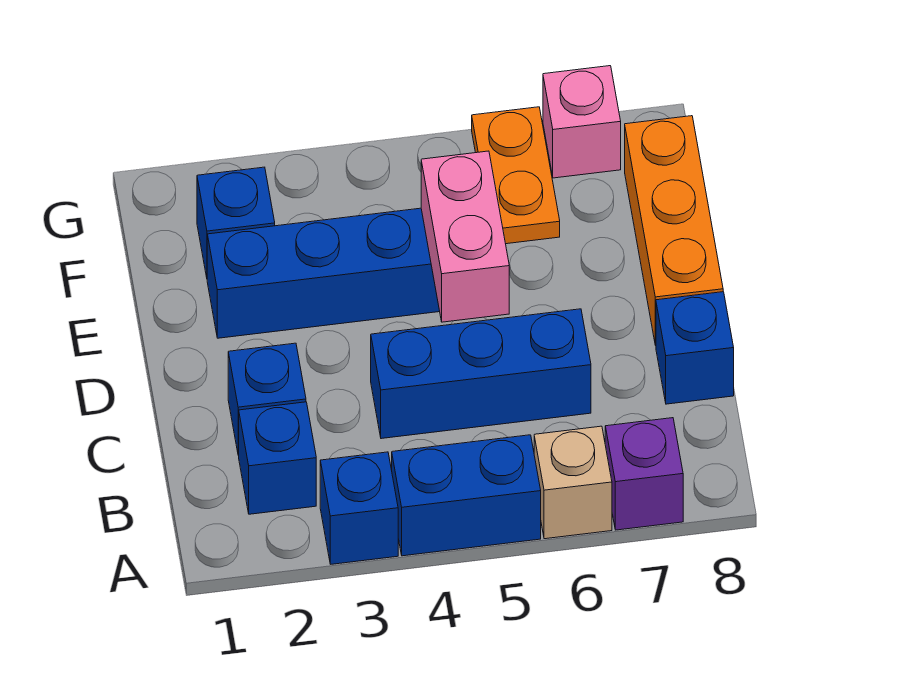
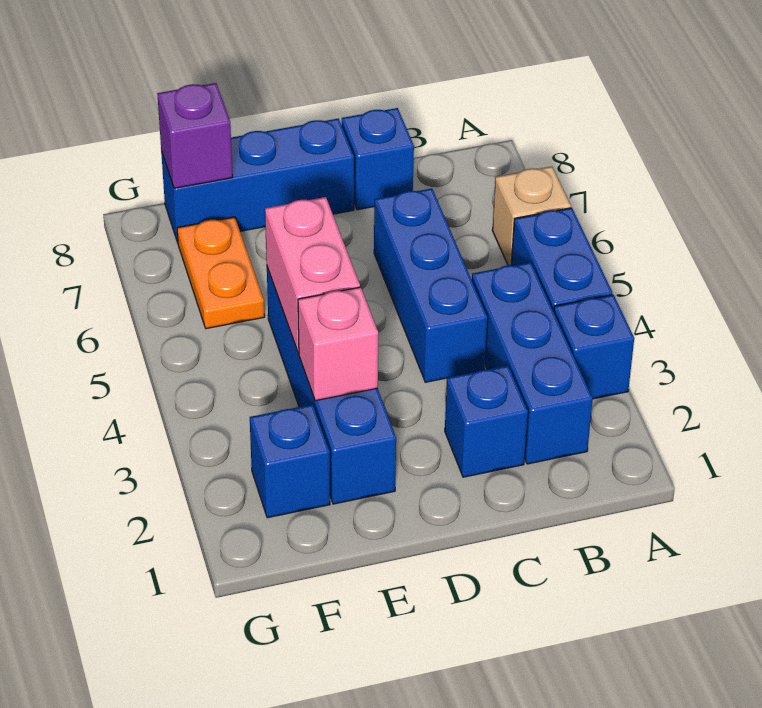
purple 1x1 brick [605,418,683,530] -> purple 1x1 brick moved to [157,83,233,188]
blue 1x1 brick [238,402,316,514] -> blue 1x3 brick [472,262,593,464]
pink 1x2 brick [421,151,509,322] -> pink 1x2 brick turned to [265,197,360,353]
orange 1x3 brick [625,116,723,345] -> blue 1x3 brick [161,118,354,243]
orange 1x2 plate [472,107,560,244] -> orange 1x2 plate turned to [177,217,265,329]
pink 1x1 brick [543,66,621,178] -> pink 1x1 brick moved to [298,287,378,401]

